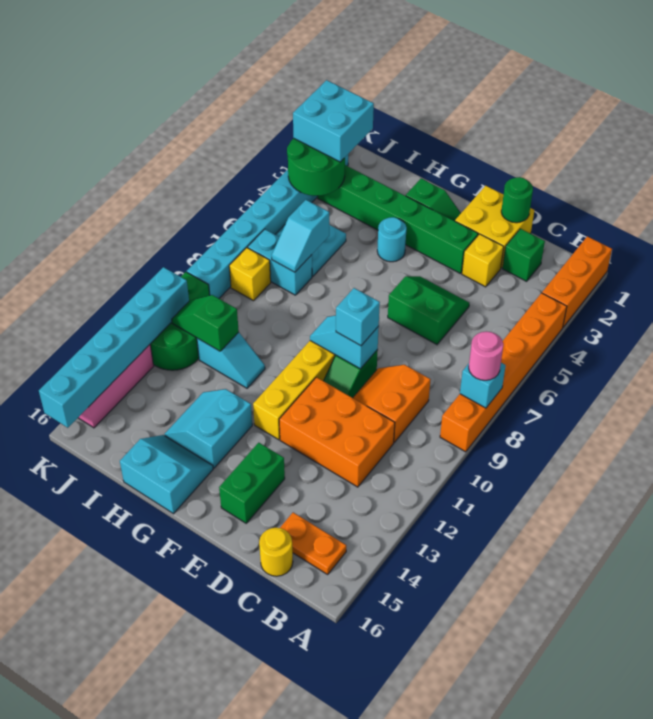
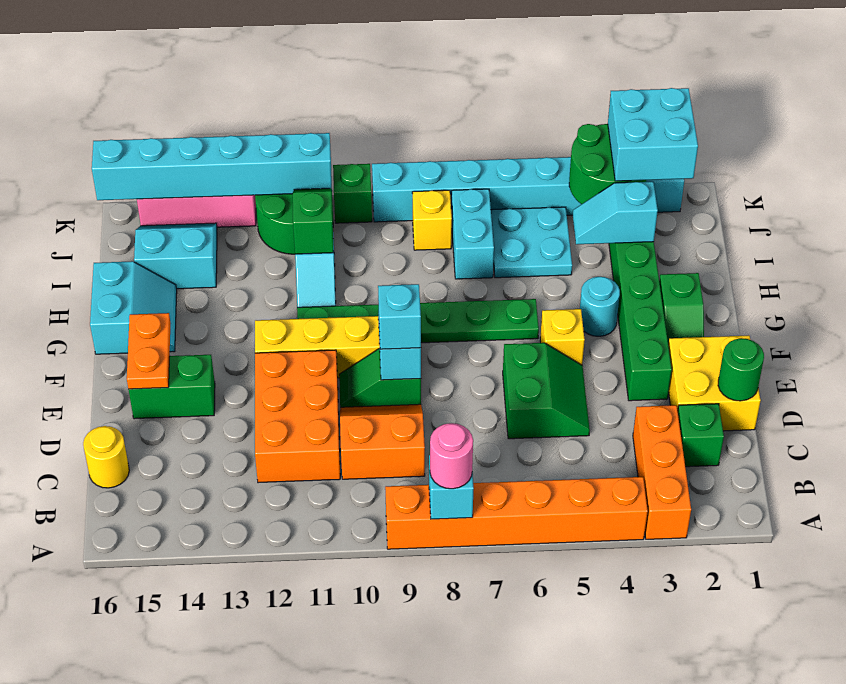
orange 1x3 brick [542,236,612,327] -> orange 1x3 brick turned to [633,405,691,539]
orange 1x2 plate [280,512,346,574] -> orange 1x2 plate moved to [127,313,171,389]
yellow 1x1 brick [462,234,504,287] -> yellow 1x1 brick moved to [540,309,585,365]
none -> green 1x6 plate [297,299,539,343]
cyan 2x2 slope [164,389,252,468] -> cyan 2x2 slope moved to [134,223,217,289]
cyan 1x2 slope [272,200,329,272] -> cyan 1x2 slope moved to [573,182,658,244]

